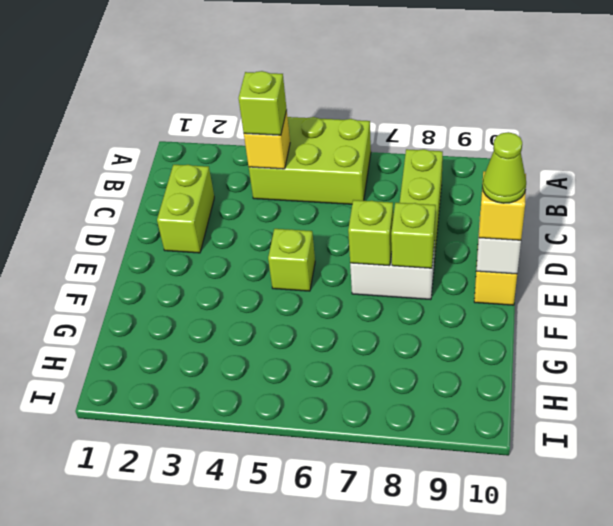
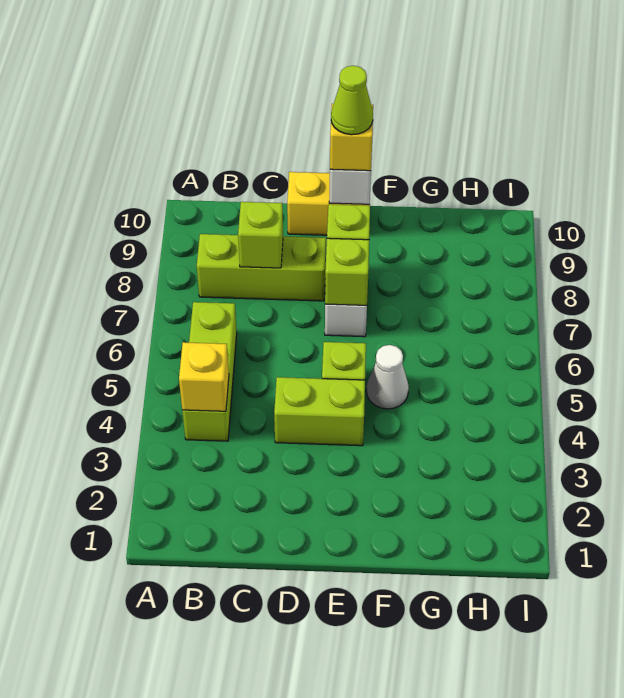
lime 2x3 brick [249,117,371,204] -> lime 1x3 brick [182,302,237,441]
lime 1x1 brick [238,71,287,135] -> lime 1x1 brick moved to [238,202,283,268]
lime 1x2 brick [157,165,214,253] -> lime 1x2 brick moved to [274,377,365,446]
none -> white 1x1 cone [366,345,409,409]

